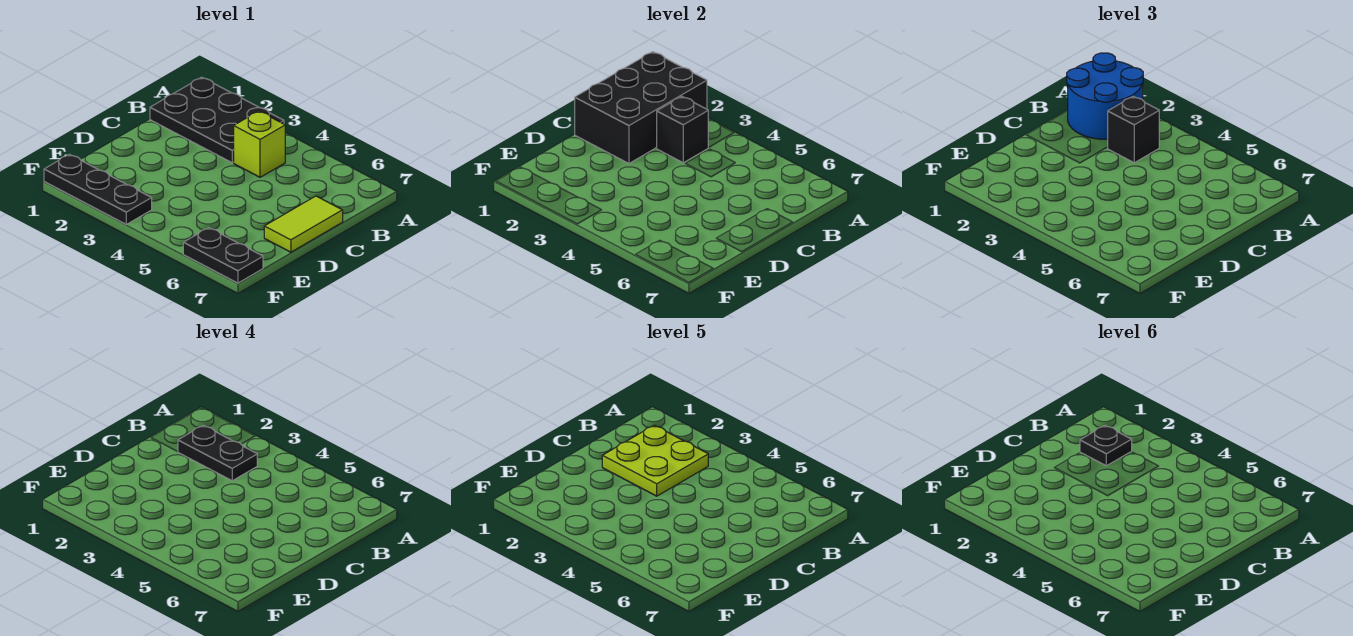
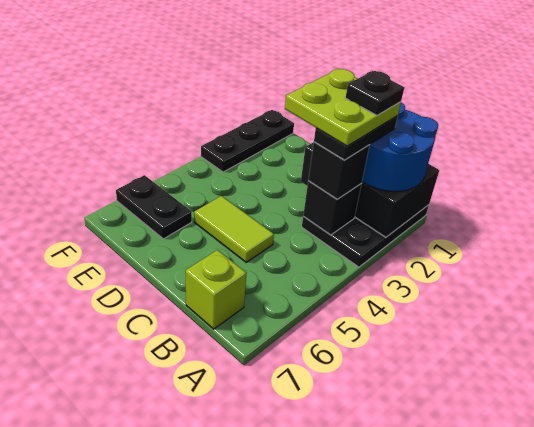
lime 1x1 brick [234,111,285,177] -> lime 1x1 brick moved to [186,250,246,329]
lime 1x2 tile [264,196,343,252] -> lime 1x2 tile moved to [194,196,274,262]
black 1x2 plate [183,228,263,283] -> black 1x2 plate turned to [116,175,192,239]

